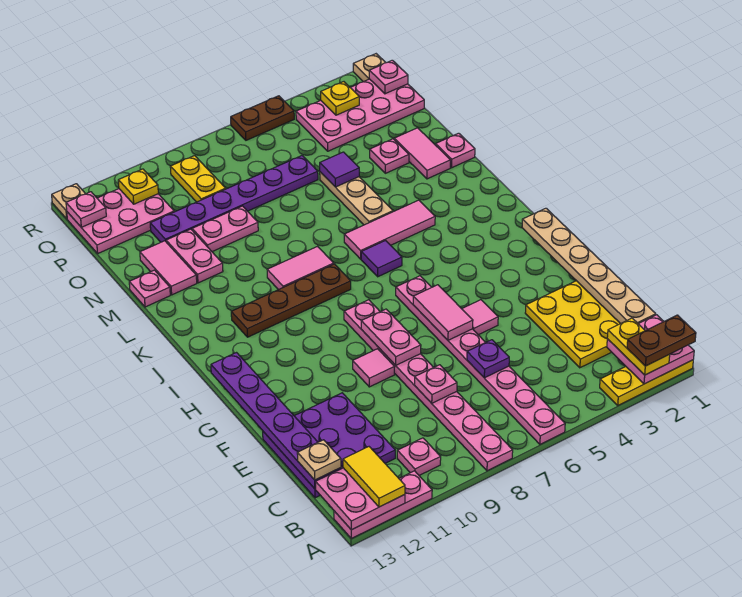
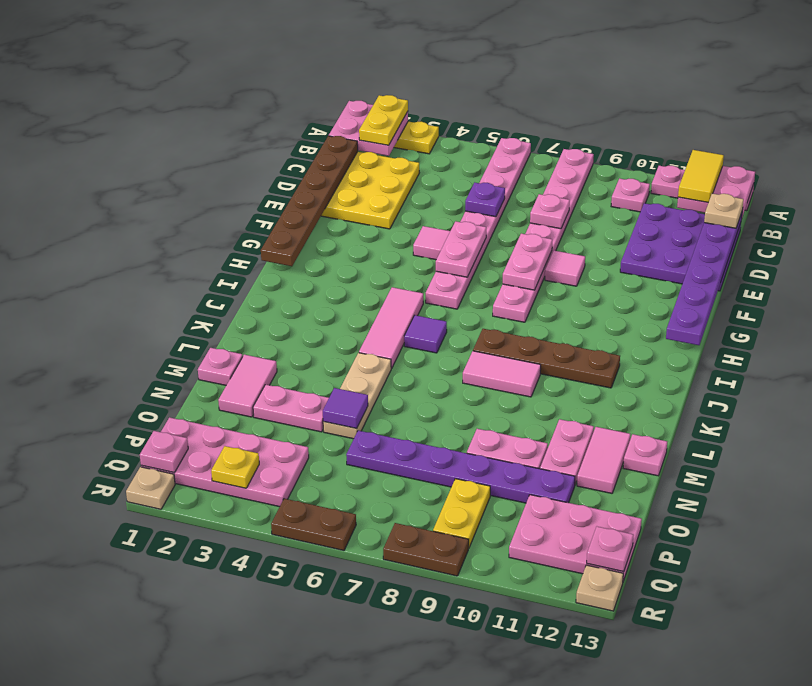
brown 1x2 plate [627,315,696,366] -> brown 1x2 plate moved to [383,523,469,576]
tan 1x6 plate [522,208,656,324] -> brown 1x6 plate [261,136,358,266]
pink 1x2 tile [413,285,473,340] -> pink 1x2 plate [436,221,486,277]
pink 1x3 tile [344,200,435,259] -> pink 1x3 tile turned to [359,287,423,368]
pink 1x1 plate [370,139,409,173] -> pink 1x2 plate [253,385,329,432]
yellow 1x1 plate [118,169,158,204] -> none

